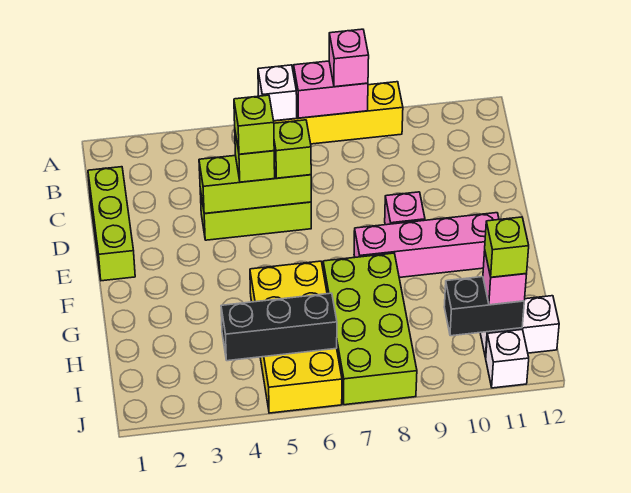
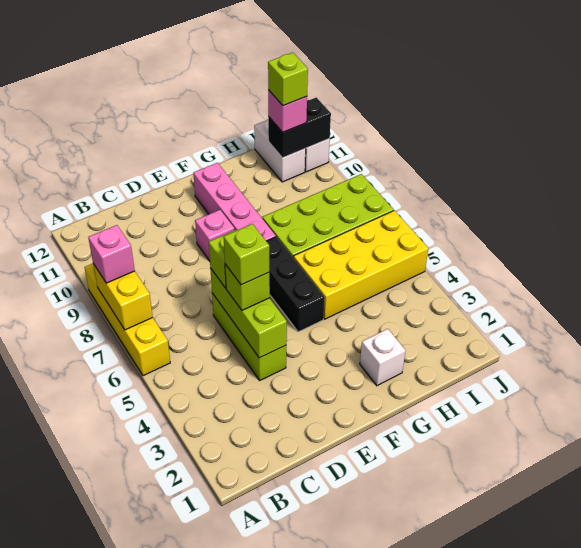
white 1x1 brick [258,65,297,121] -> white 1x1 brick moved to [360,329,406,386]
pink 1x2 brick [294,61,368,118] -> yellow 1x2 brick [93,264,153,330]
lime 1x3 brick [88,167,135,281] -> none
black 1x3 brick [221,293,337,361] -> black 1x3 brick moved to [267,237,325,332]
black 1x2 brick [444,277,524,336] -> black 1x2 brick turned to [268,97,331,158]

